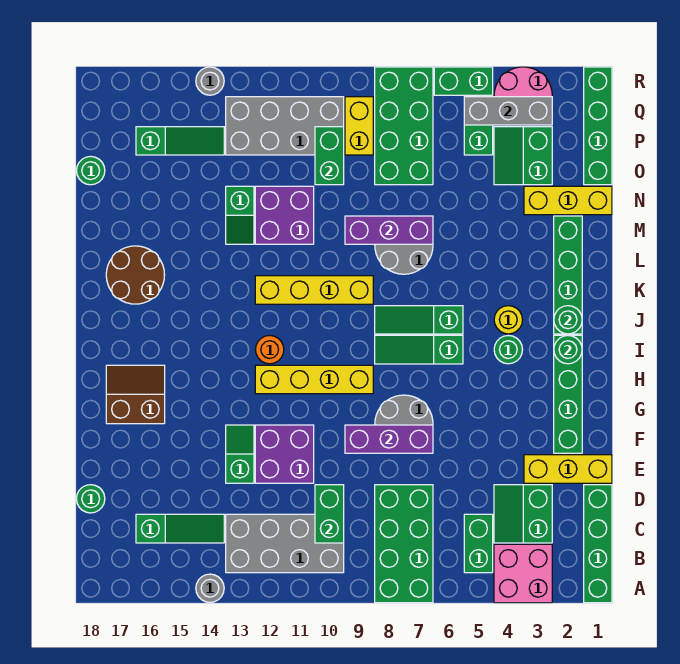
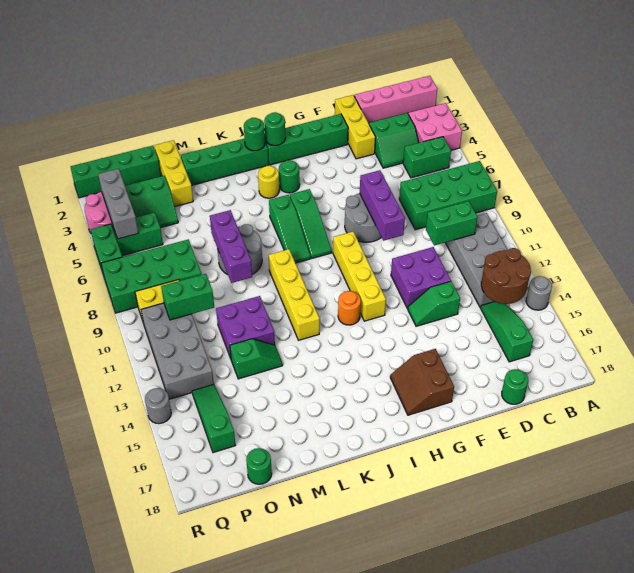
green 1x4 brick [584,485,612,603] -> pink 1x4 brick [354,76,437,123]
brown 2x2 round brick [106,246,164,304] -> brown 2x2 round brick moved to [481,248,531,304]

